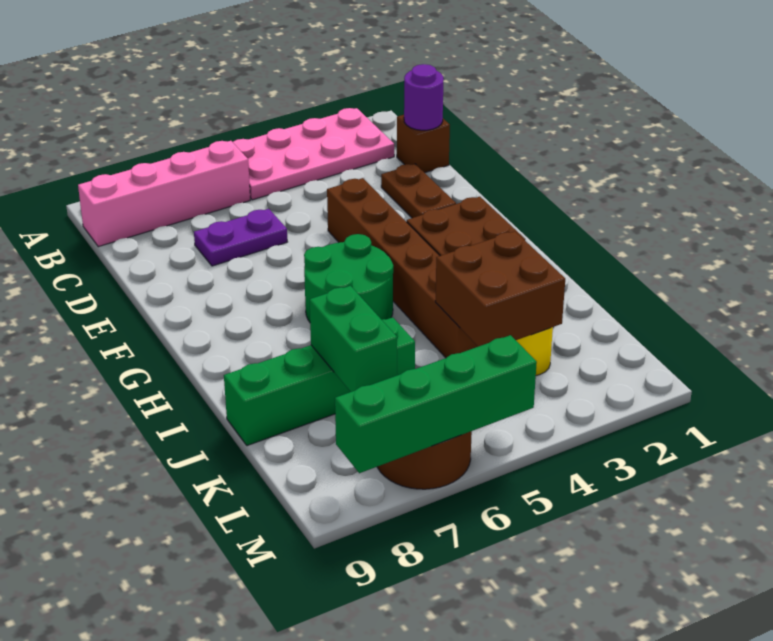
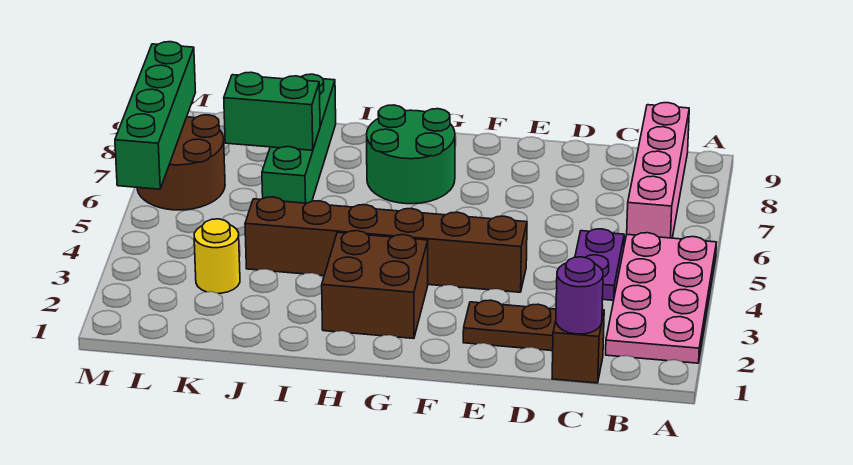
purple 1x2 plate [194,209,287,266] -> purple 1x2 plate moved to [575,229,624,300]
green 2x2 round brick [304,234,393,322] -> green 2x2 round brick moved to [367,105,455,204]
brown 2x2 brick [435,231,565,347] -> none

